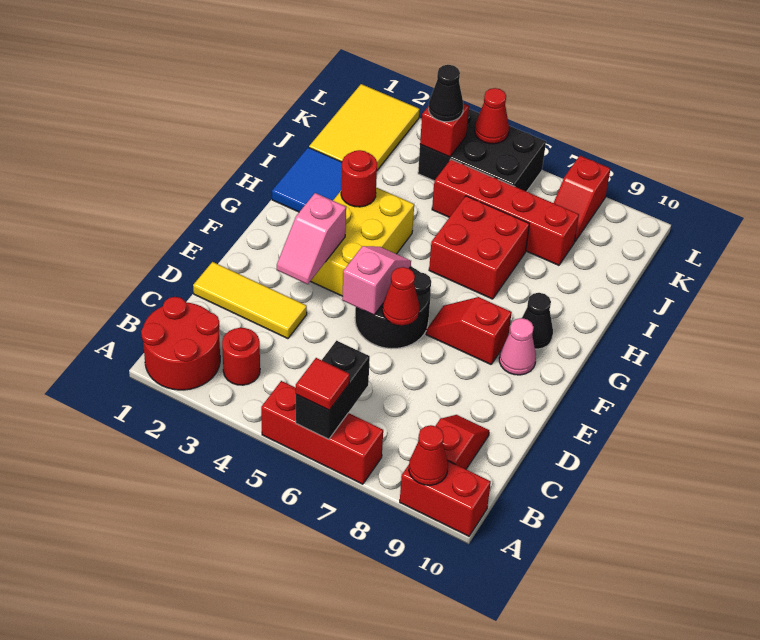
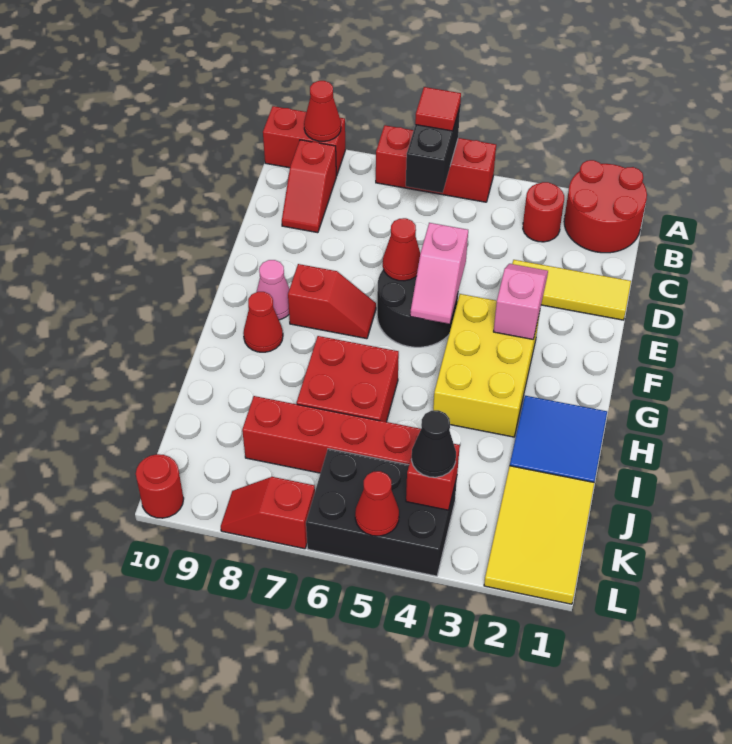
black 1x1 cone [522,293,553,349] -> red 1x1 cone [243,292,283,352]
red 1x1 round brick [341,150,377,207] -> red 1x1 round brick moved to [136,454,184,518]
red 1x2 slope [554,156,611,241] -> red 1x2 slope turned to [221,477,315,549]

